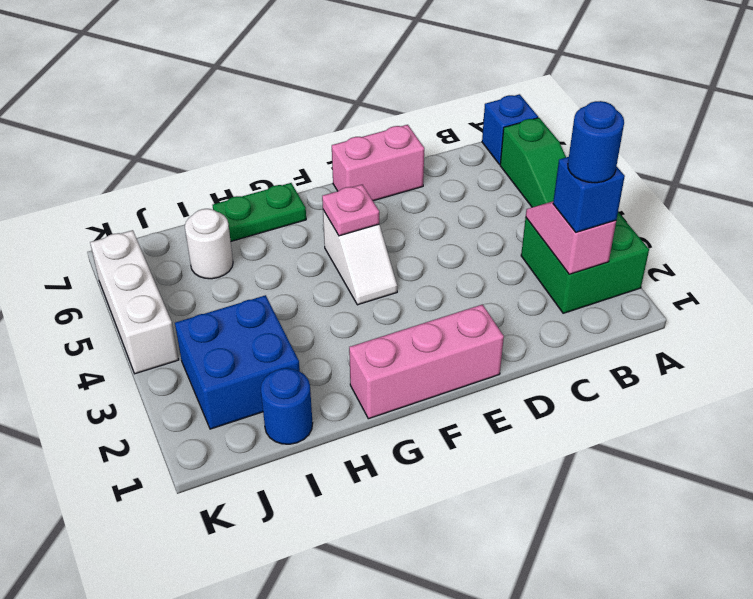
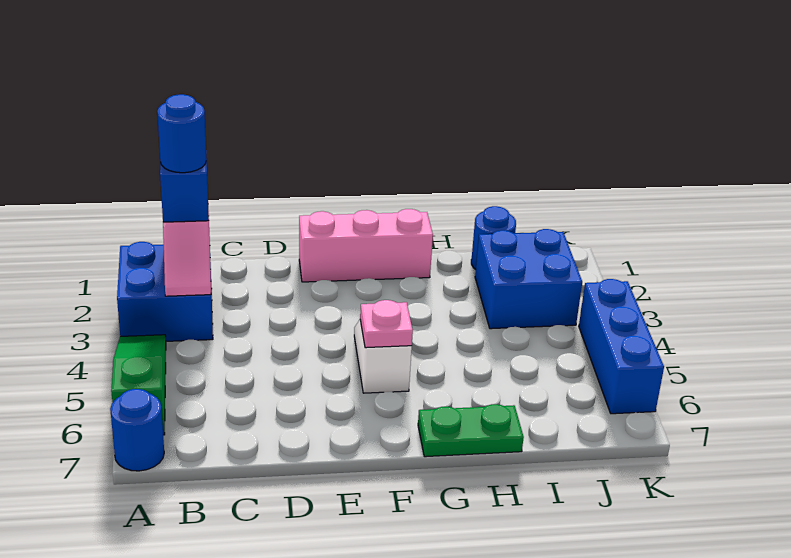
green 2x2 brick [521,212,649,313] -> blue 2x2 brick [117,242,213,341]
blue 1x1 brick [482,94,538,165] -> blue 1x1 round brick [110,389,164,471]
pink 1x2 brick [332,125,424,201] -> none
white 1x1 round brick [185,209,233,279] -> none
white 1x3 brick [90,230,179,374] -> blue 1x3 brick [579,279,664,414]

